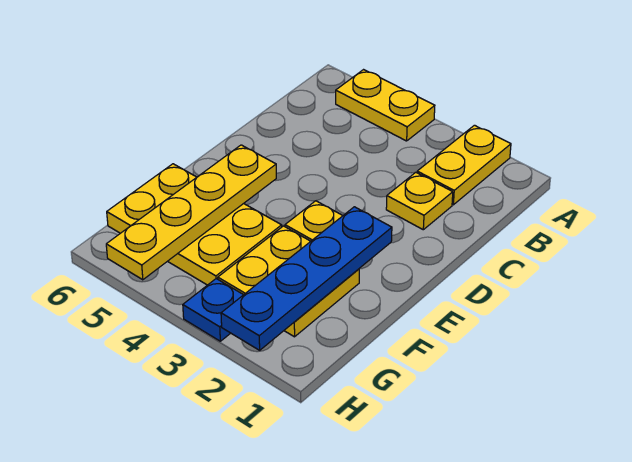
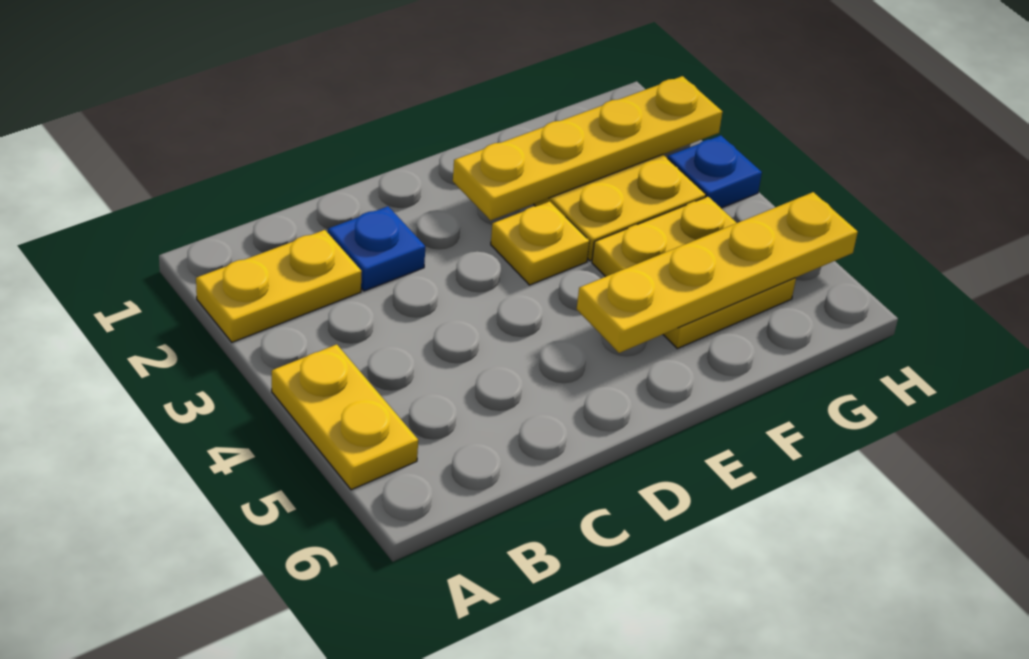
yellow 1x1 plate [386,172,453,230] -> blue 1x1 plate [328,206,425,291]
blue 1x4 plate [221,207,392,350] -> yellow 1x4 plate [453,76,722,220]
yellow 2x3 plate [107,164,282,285] -> yellow 2x2 plate [592,197,796,349]

